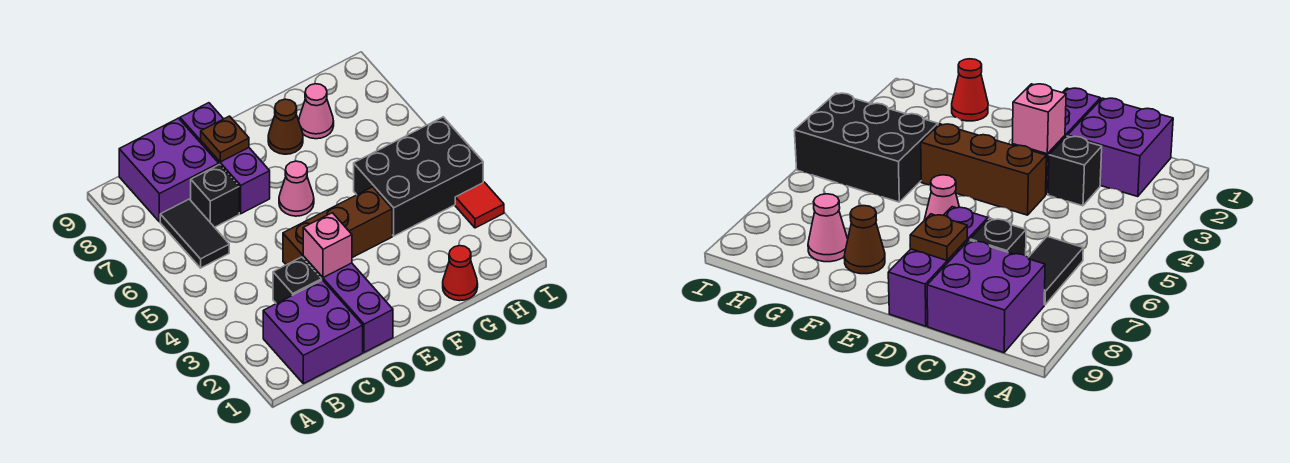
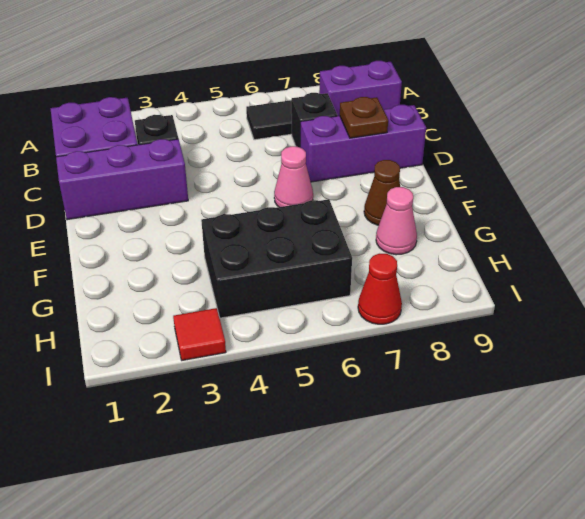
purple 2x2 brick [119,118,219,222] -> purple 1x2 brick [319,61,402,116]
pink 1x1 brick [303,213,352,278] -> none
brown 1x3 brick [283,187,392,265] -> none
red 1x1 cone [443,246,478,301] -> red 1x1 cone moved to [358,254,402,324]
black 2x3 brick [354,117,483,236] -> black 2x3 brick turned to [201,199,352,318]

